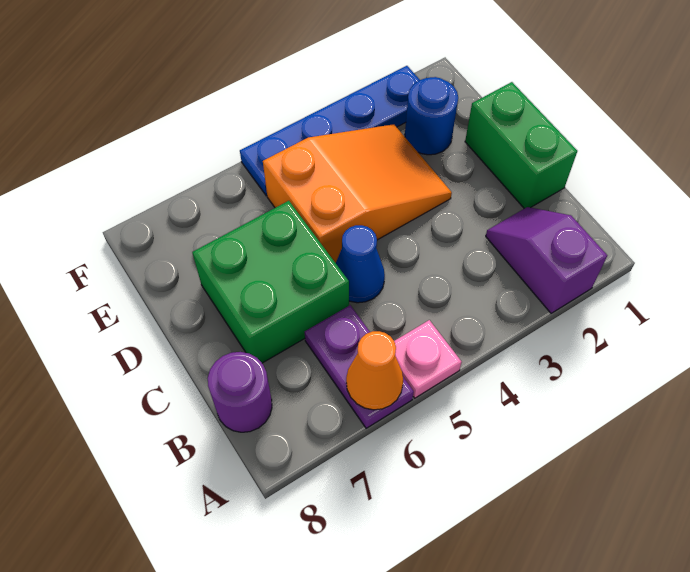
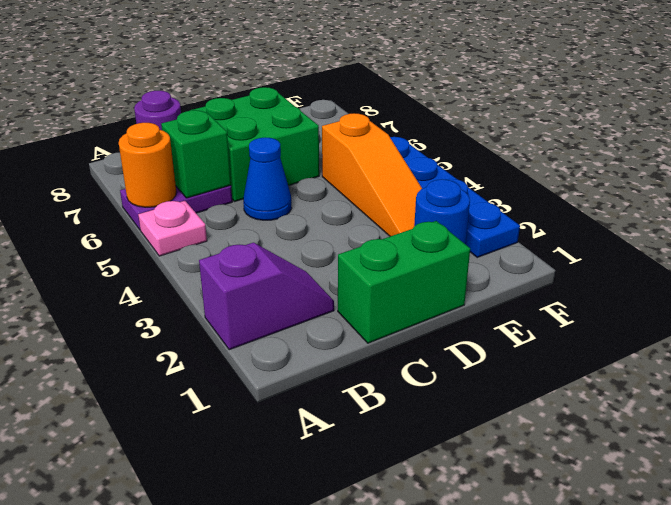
orange 1x1 cone [346,331,403,410] -> orange 1x1 round brick [119,123,176,207]
none -> green 1x1 brick [161,110,231,198]
orange 2x3 slope [263,124,452,263] -> orange 1x3 slope [322,113,422,236]

